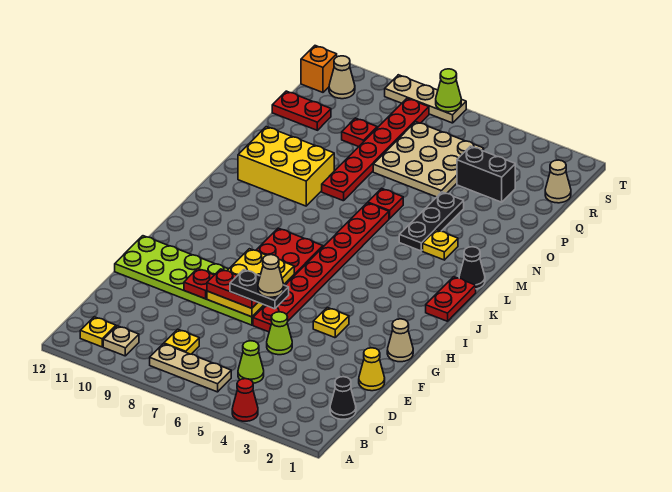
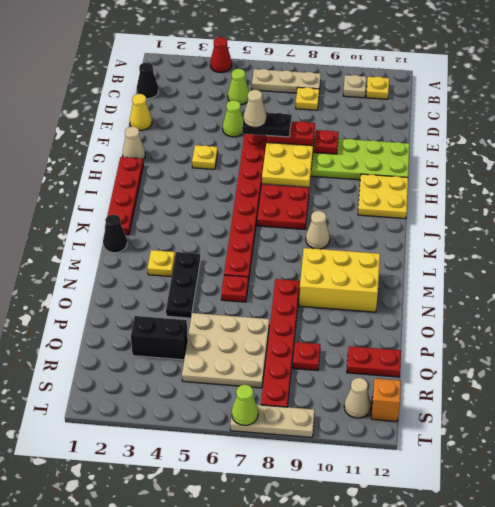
none -> yellow 2x2 plate [358,174,408,219]
red 1x2 plate [426,277,476,321] -> red 1x4 plate [105,157,143,235]
tan 1x1 cone [545,160,571,203] -> tan 1x1 cone moved to [306,211,330,249]

